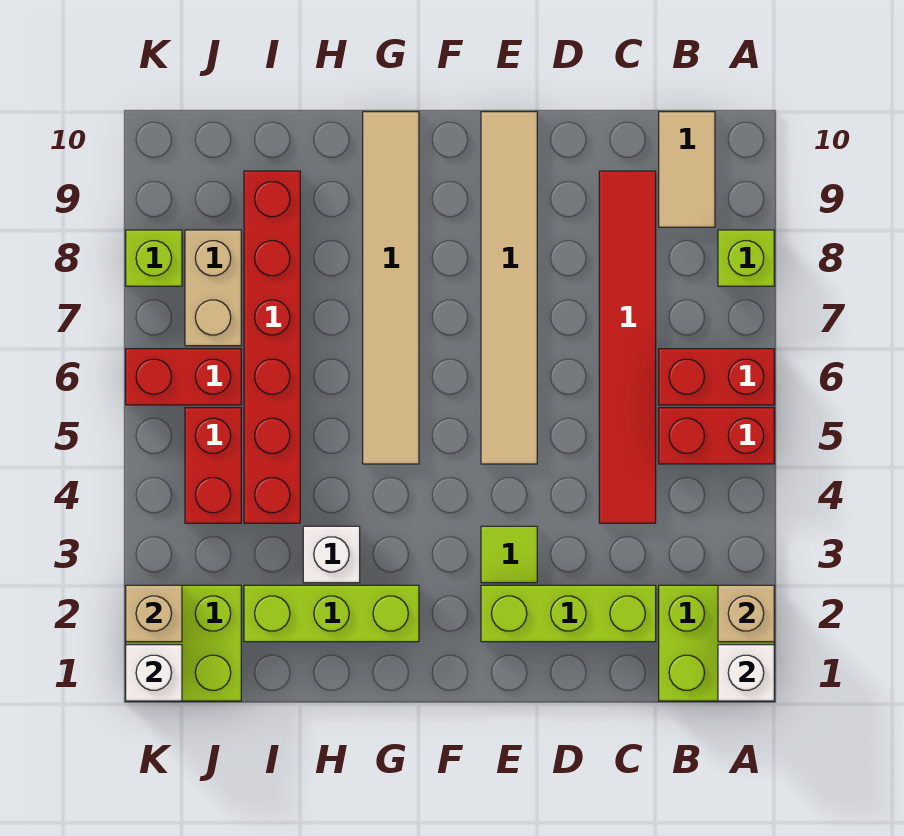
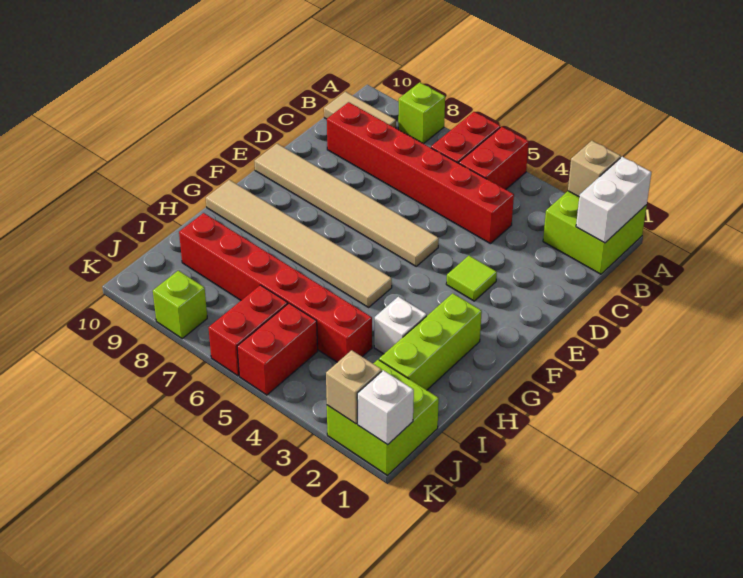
white 1x1 brick [718,645,774,701] -> white 1x2 brick [576,157,652,243]
lime 1x3 brick [481,585,656,642] -> none
red 1x6 tile [599,171,656,523] -> red 1x6 brick [327,102,514,244]
red 1x2 brick [185,408,241,523] -> red 1x2 brick turned to [237,303,318,395]
tan 1x2 brick [185,230,241,346] -> none

